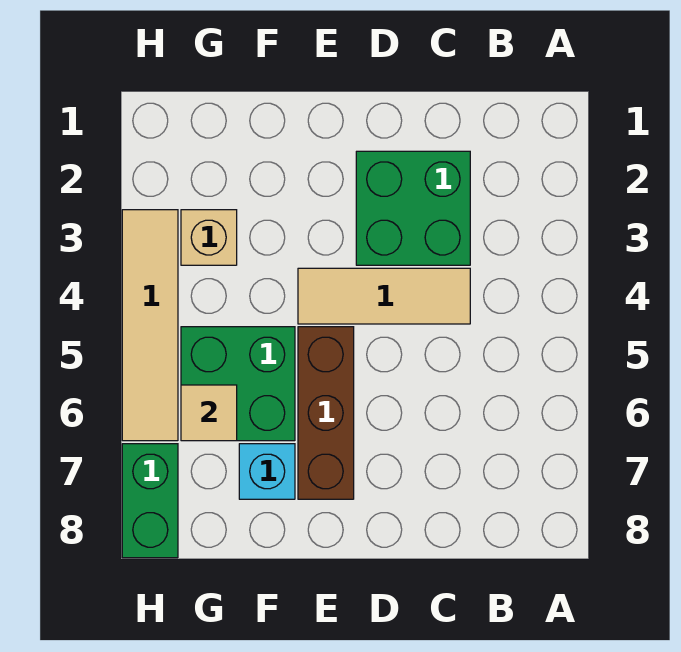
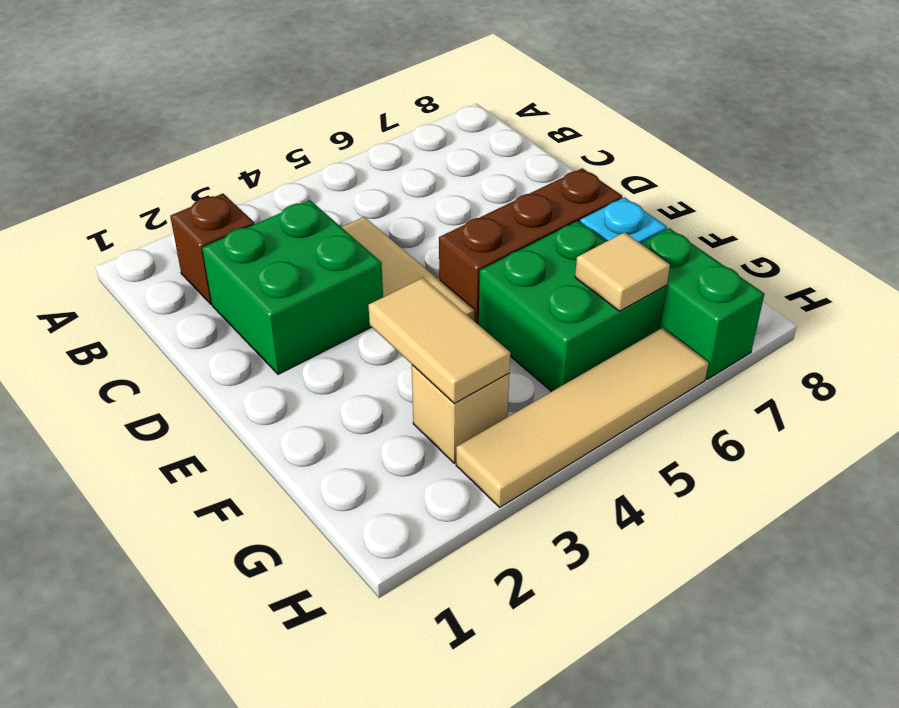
none -> brown 1x1 brick [170,194,254,304]
none -> tan 1x2 tile [368,278,510,403]
green 1x2 brick [122,444,178,558] -> green 1x2 brick turned to [641,228,764,379]

